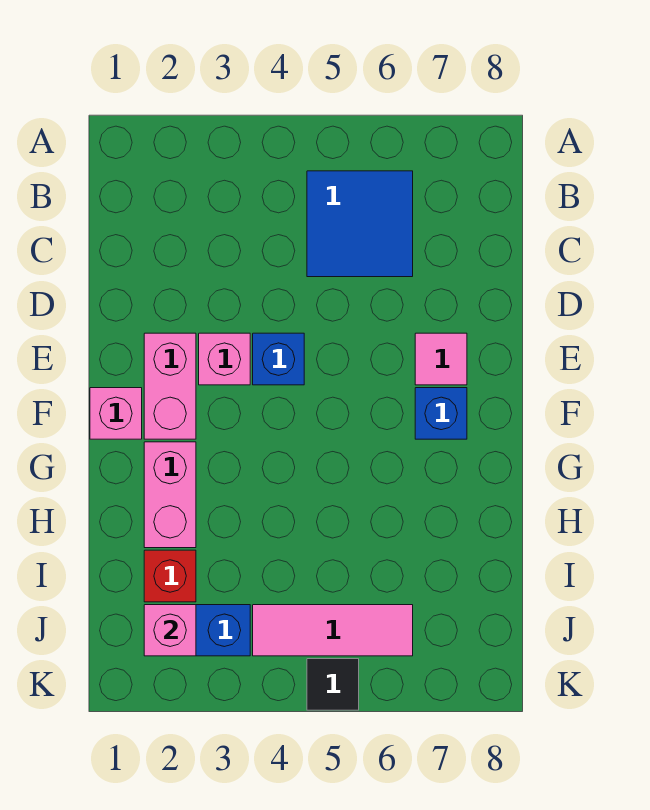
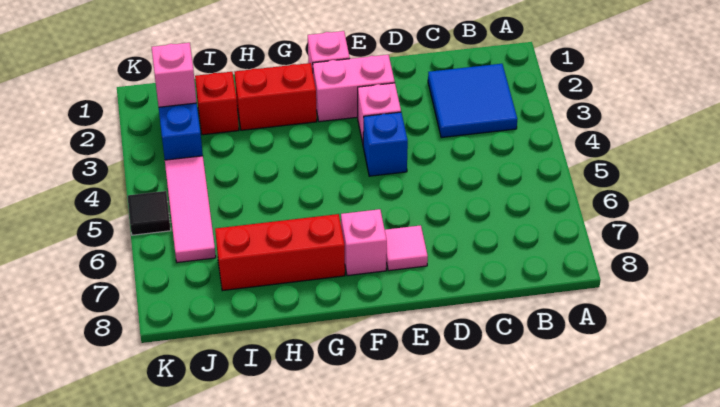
blue 2x2 tile [307,171,413,277] -> blue 2x2 tile moved to [428,64,517,138]
blue 1x1 brick [415,388,467,439] -> pink 1x1 brick [341,209,387,276]
pink 1x2 brick [144,442,196,548] -> red 1x2 brick [235,63,317,130]
none -> red 1x3 brick [215,214,345,291]

